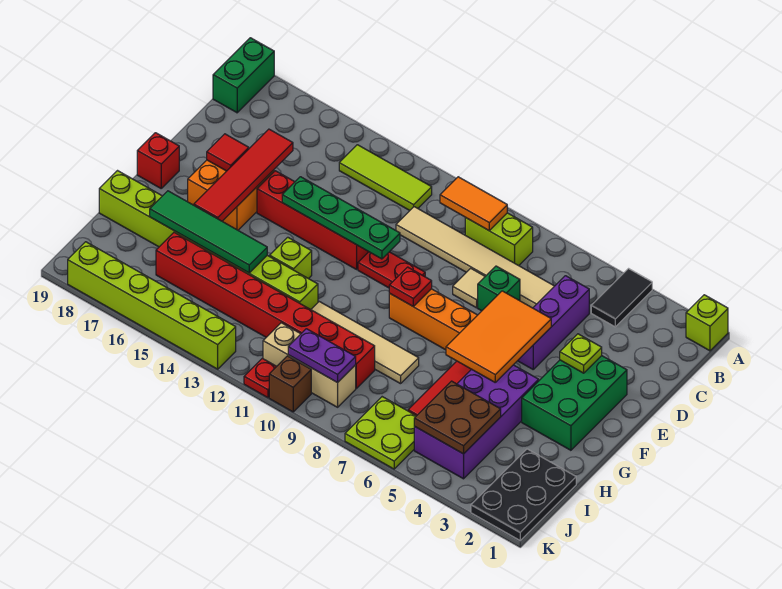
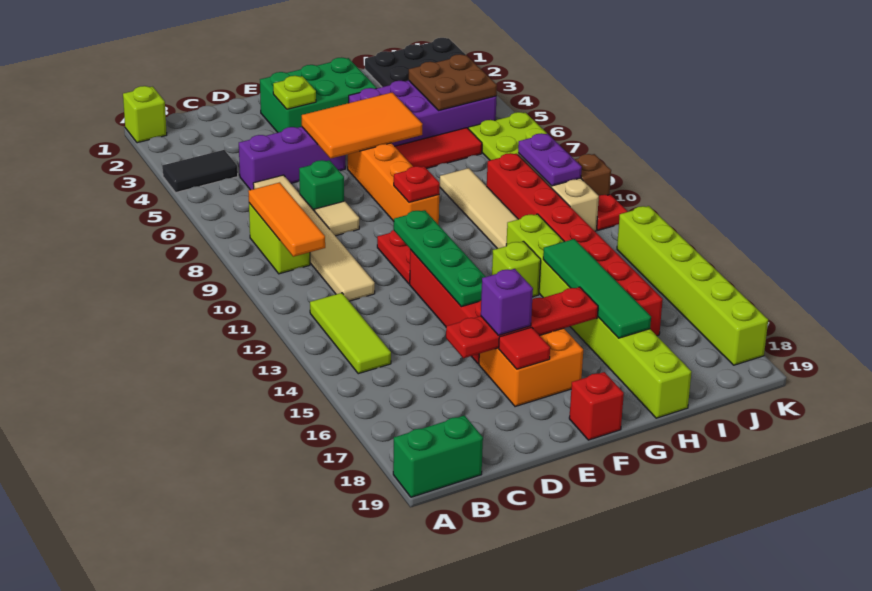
orange 1x2 tile [440,177,507,230] -> orange 1x3 tile [248,182,325,257]
red 1x4 tile [194,129,293,221] -> red 1x4 plate [446,287,598,358]
none -> purple 1x1 brick [481,269,533,335]

